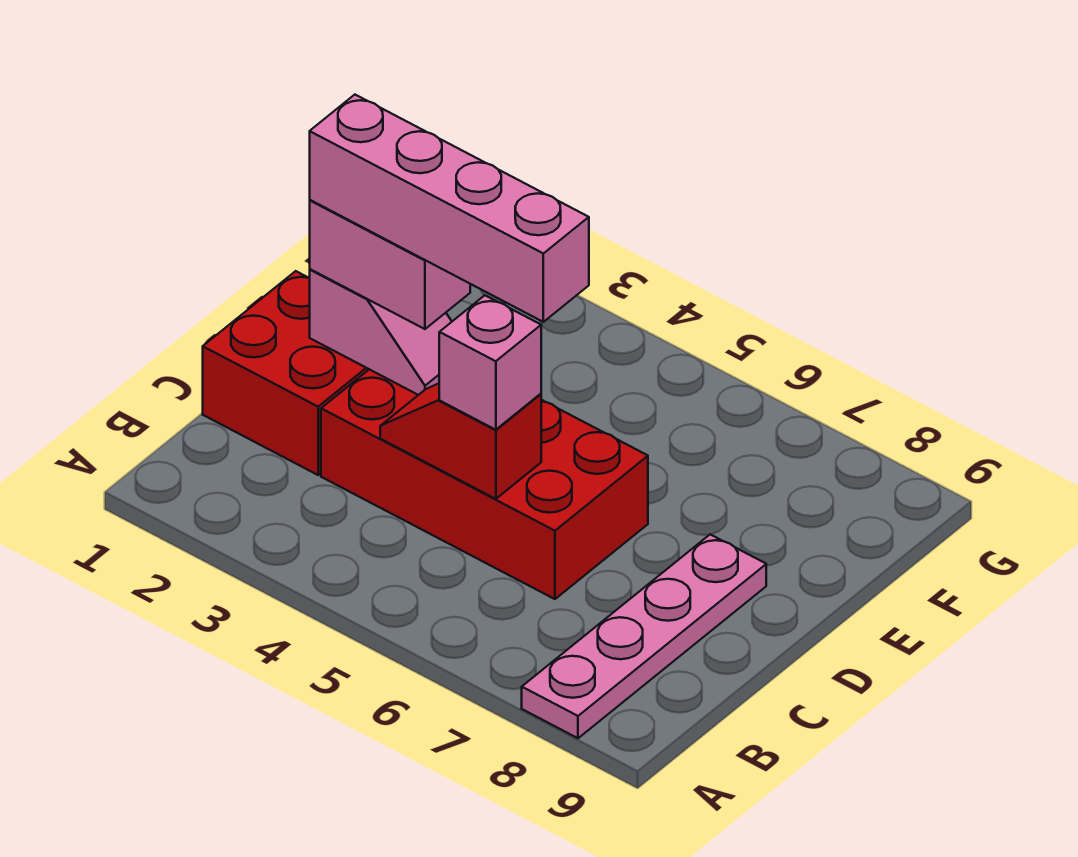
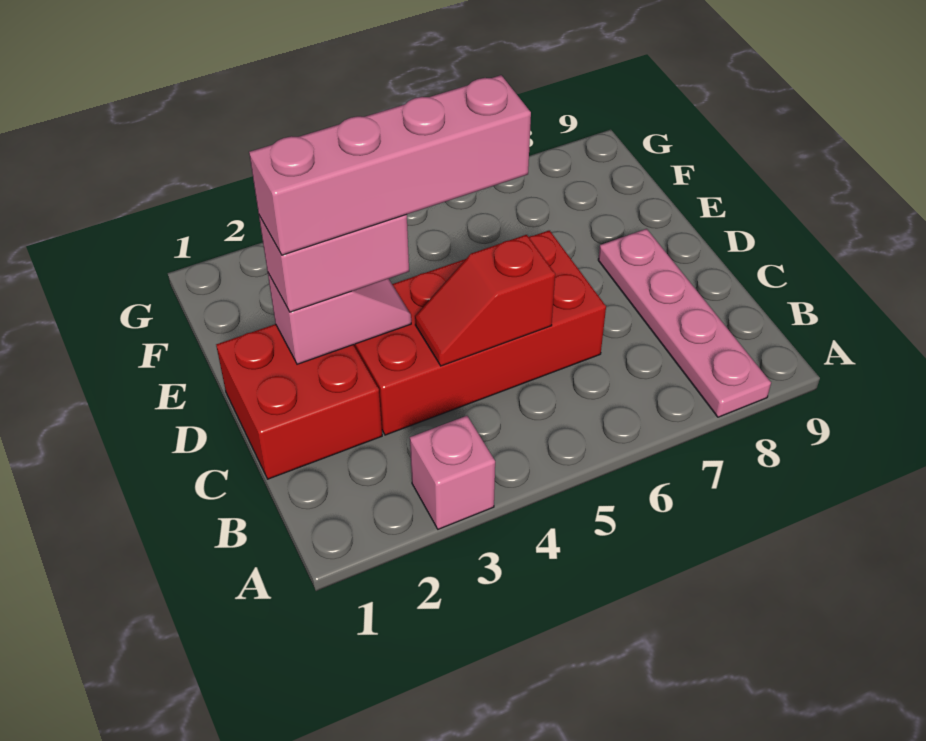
pink 1x1 brick [439,295,541,430] -> pink 1x1 brick moved to [410,416,495,529]

